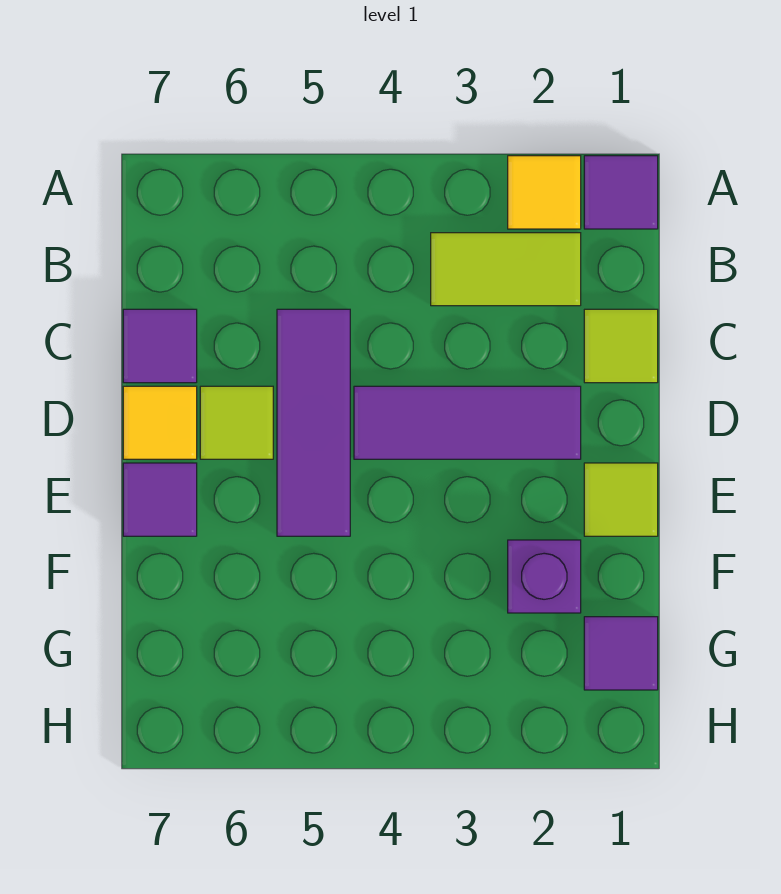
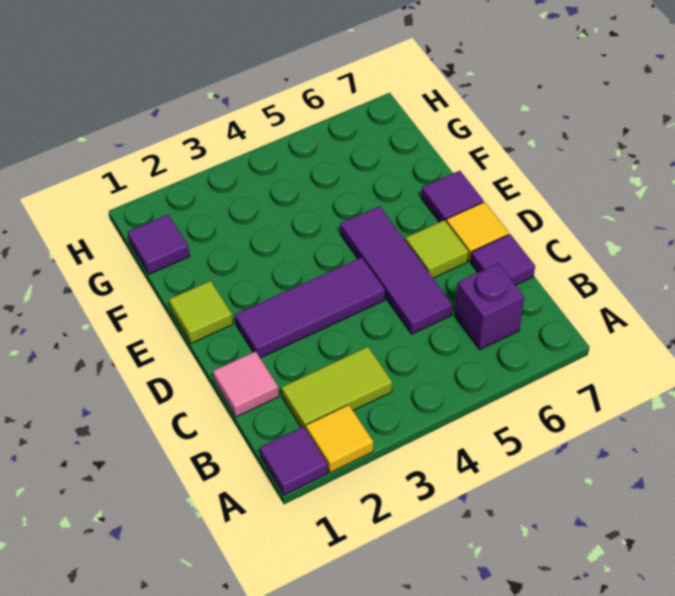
lime 1x1 tile [584,309,658,383] -> pink 1x1 tile [213,351,279,417]
purple 1x1 brick [508,540,581,613] -> purple 1x1 brick moved to [455,263,524,350]

